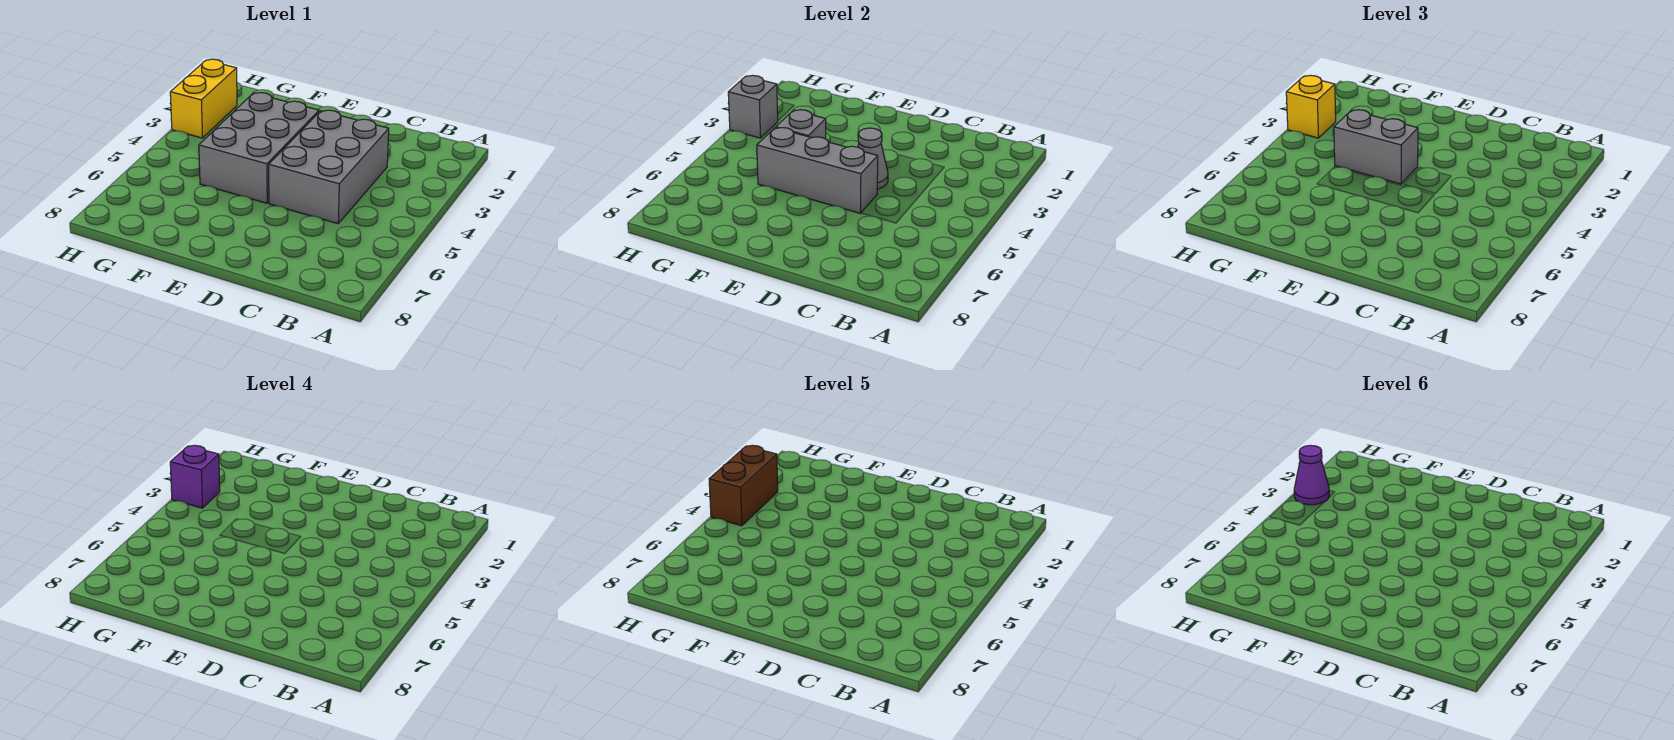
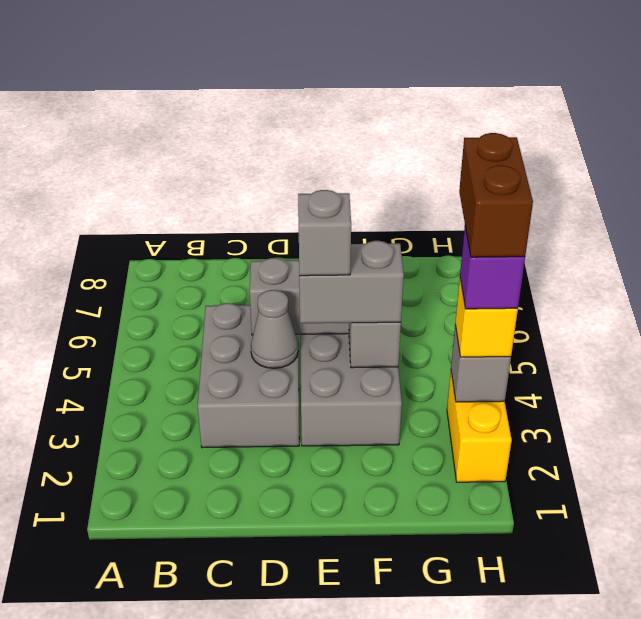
none -> grey 1x1 brick [298,190,351,276]
purple 1x1 cone [1294,445,1329,505] -> none

